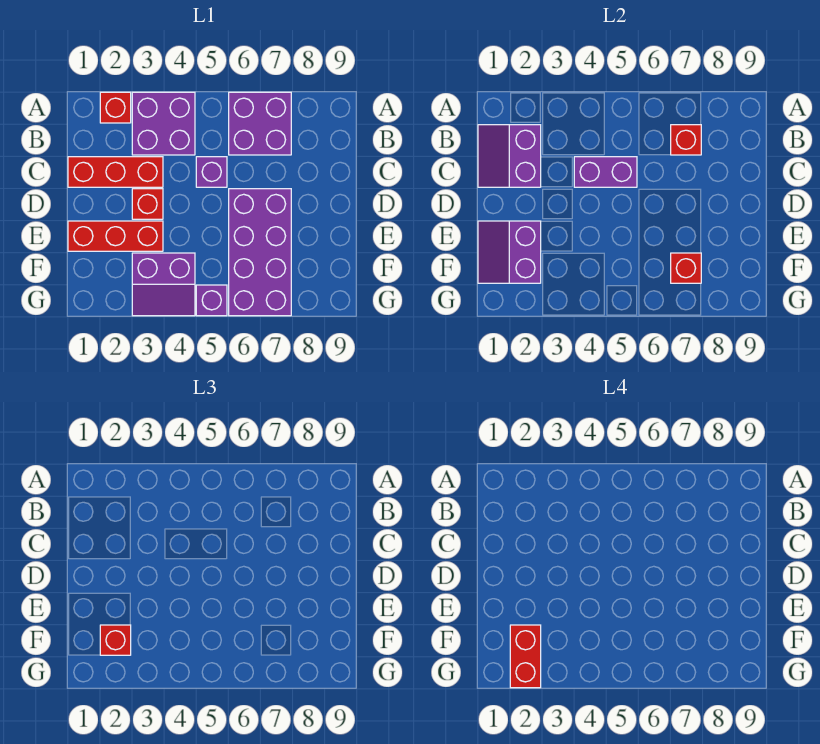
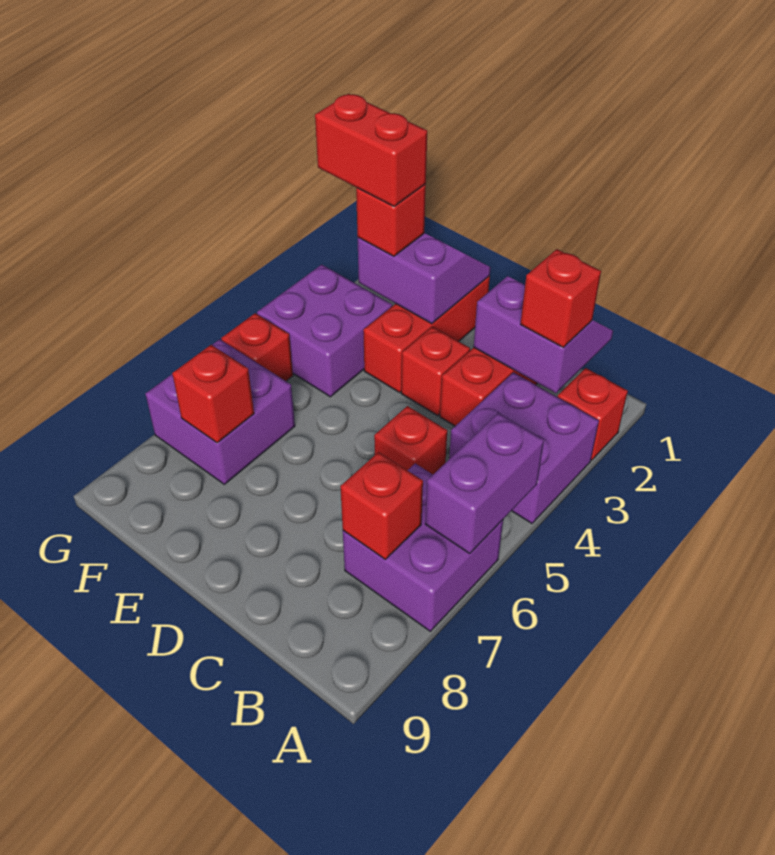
none -> red 1x1 brick [520,249,601,348]
purple 1x2 brick [574,157,637,187] -> purple 1x2 brick moved to [425,413,544,554]
purple 1x1 brick [196,157,227,187] -> red 1x1 brick [374,406,447,474]
purple 2x4 brick [229,189,291,316] -> purple 2x2 brick [145,339,295,484]
purple 2x2 slope [132,253,195,316] -> purple 2x2 brick [257,265,392,397]
purple 1x1 brick [196,285,227,316] -> red 1x1 brick [221,313,293,381]

